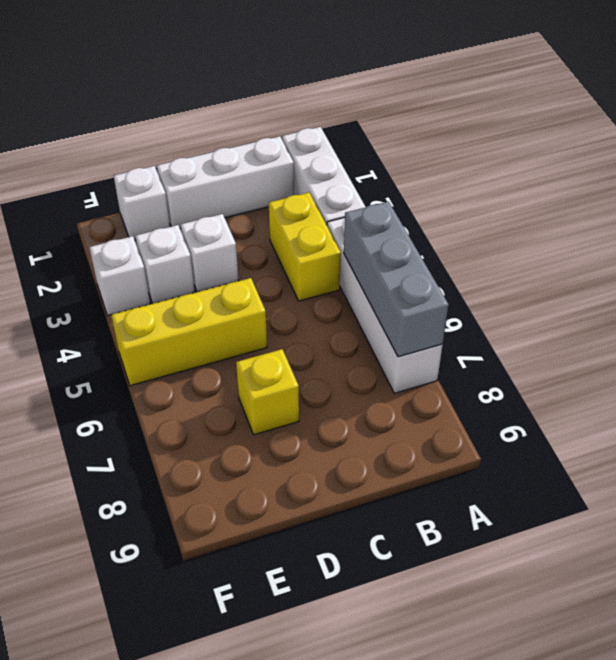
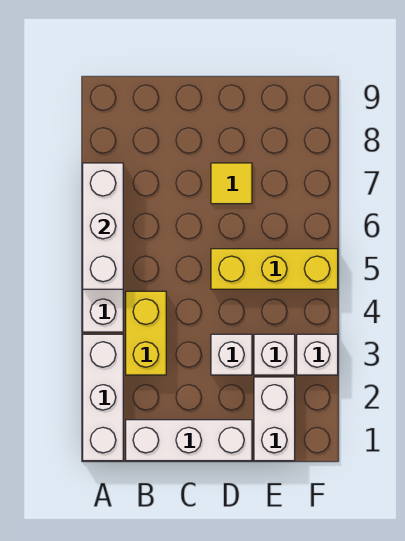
grey 1x3 brick [344,202,448,357] -> white 1x3 brick [83,163,123,289]
yellow 1x1 brick [236,349,299,435] -> yellow 1x1 tile [211,163,252,204]
white 1x1 brick [114,166,170,240] -> white 1x2 brick [254,377,295,461]

